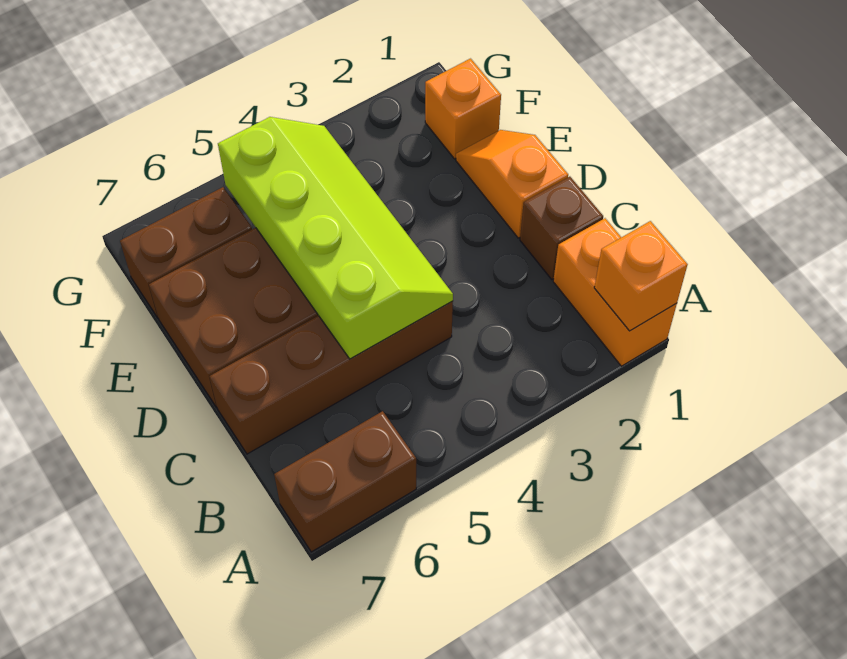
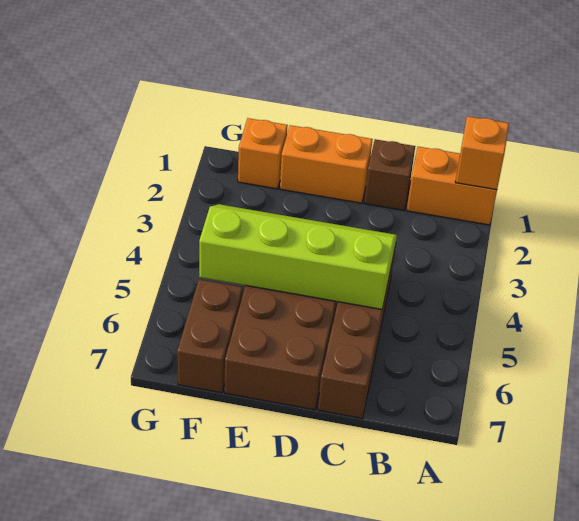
brown 1x2 brick [274,411,416,552] -> none
orange 1x2 slope [456,130,568,238] -> orange 1x2 brick [280,125,372,203]

